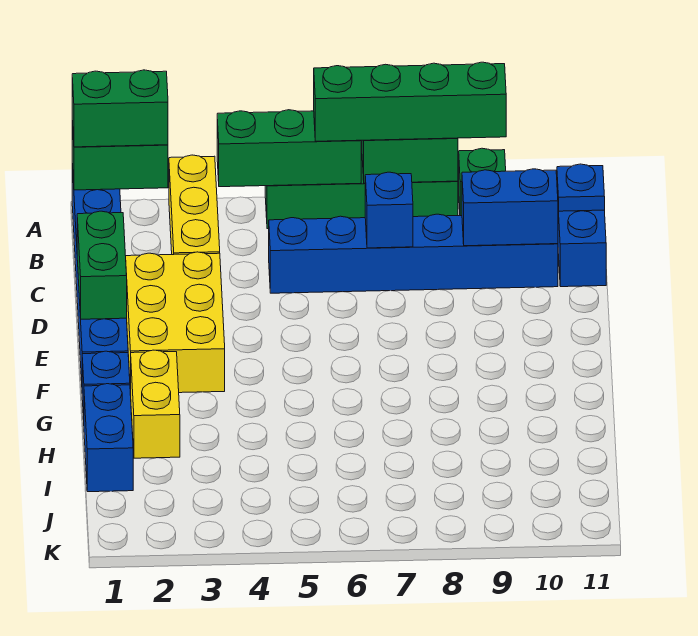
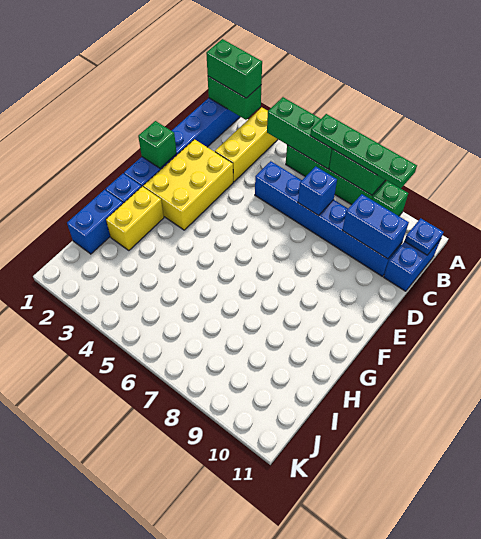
green 1x4 brick [314,62,506,141] -> green 1x4 plate [310,114,417,189]
green 1x2 brick [77,211,127,319] -> green 1x1 brick [138,121,177,168]

